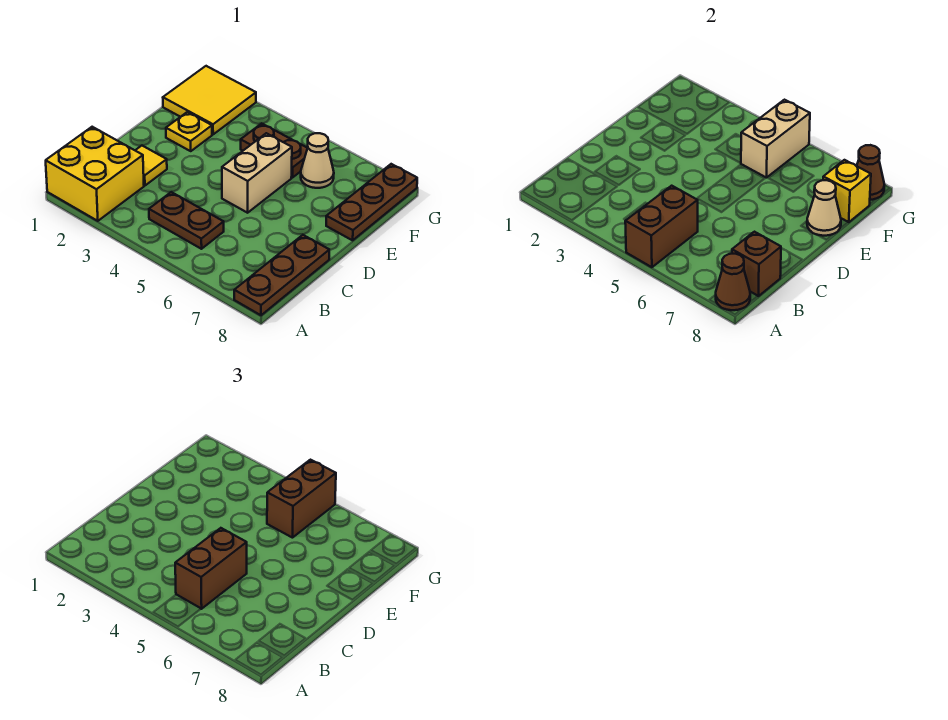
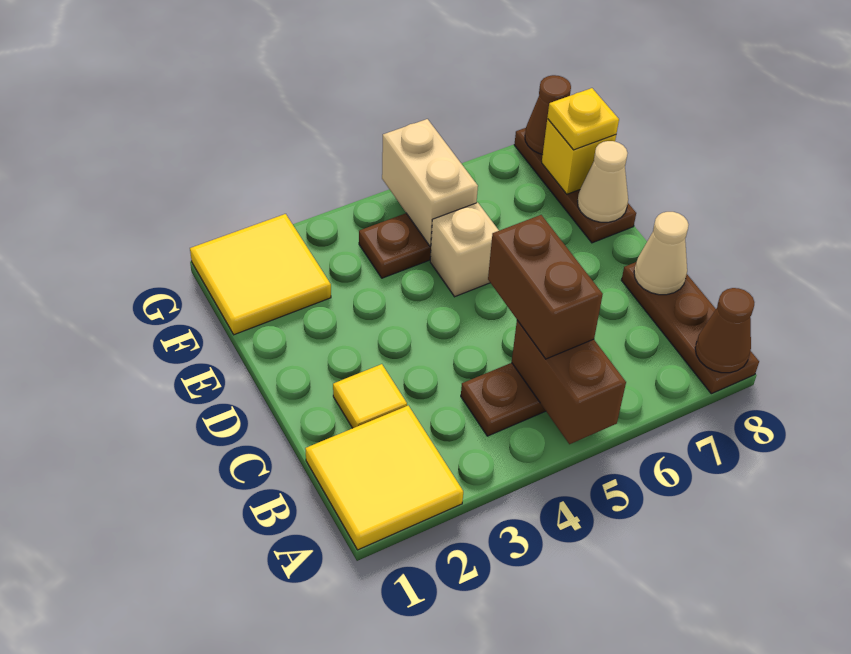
yellow 2x2 brick [46,127,144,221] -> yellow 2x2 tile [305,406,463,550]
brown 1x1 brick [732,232,781,296] -> none
tan 1x2 brick [222,133,292,213] -> tan 1x1 brick [430,203,499,297]
yellow 1x1 plate [166,112,212,151] -> yellow 1x1 plate moved to [547,88,619,150]
brown 1x2 brick [267,460,336,538] -> none
tan 1x1 cone [301,133,334,188] -> tan 1x1 cone moved to [634,212,689,295]

